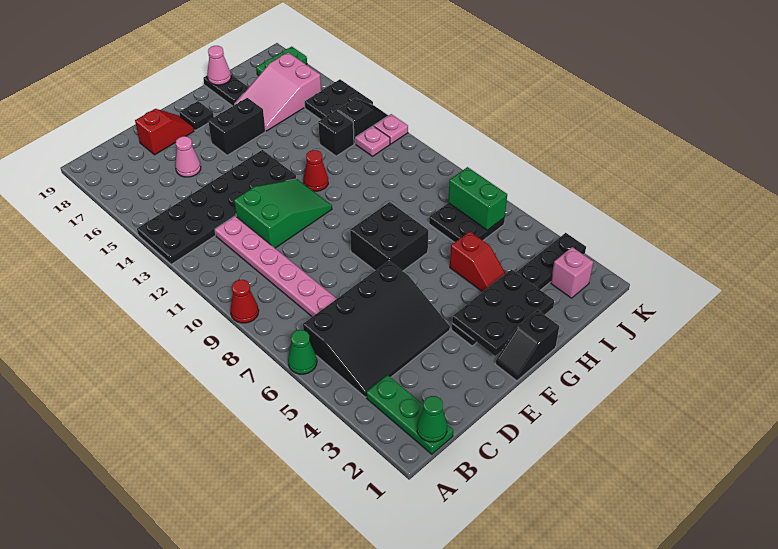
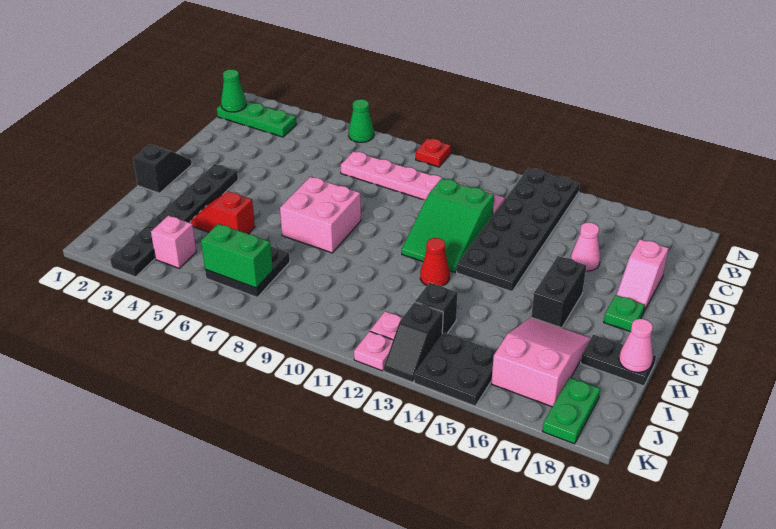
red 1x1 cone [230,280,259,323] -> red 1x1 plate [416,138,451,167]
black 3x4 slope [303,261,450,397] -> none
red 1x2 slope [135,109,194,155] -> pink 1x2 slope [617,239,669,311]
black 2x3 plate [452,269,554,356] -> none
black 2x2 brick [350,202,429,271] -> pink 2x2 brick [280,177,361,253]
black 1x1 plate [179,101,214,130] -> green 1x1 plate [604,295,645,332]
pink 1x1 brick [551,247,593,298] -> pink 1x1 brick moved to [151,215,196,268]

